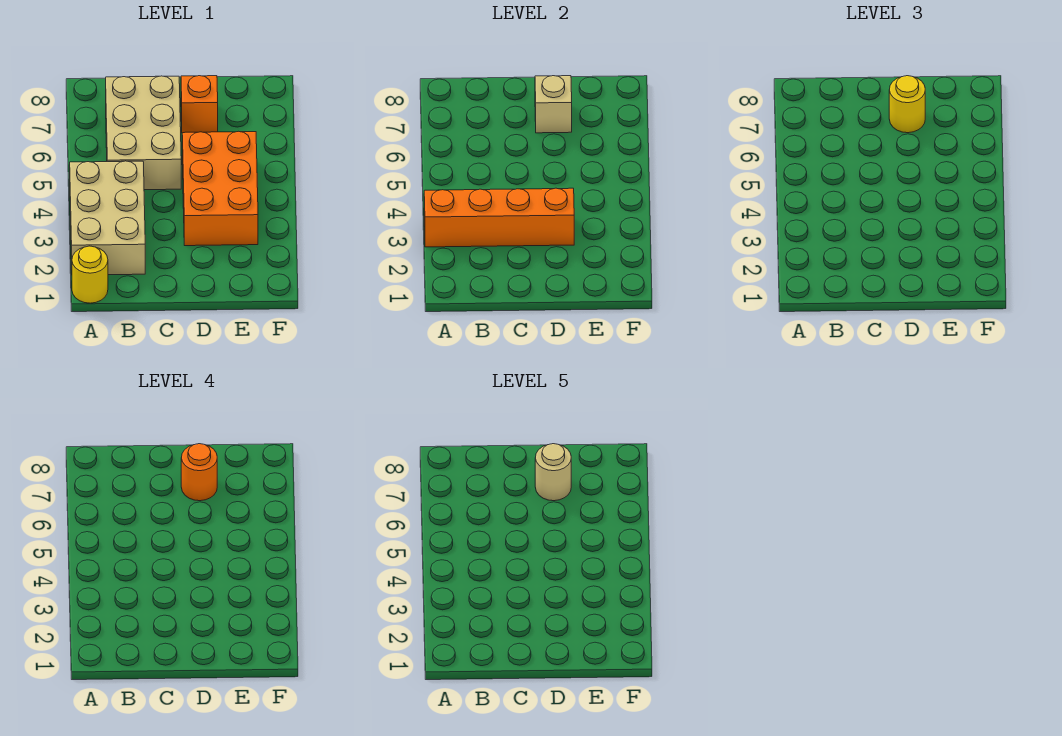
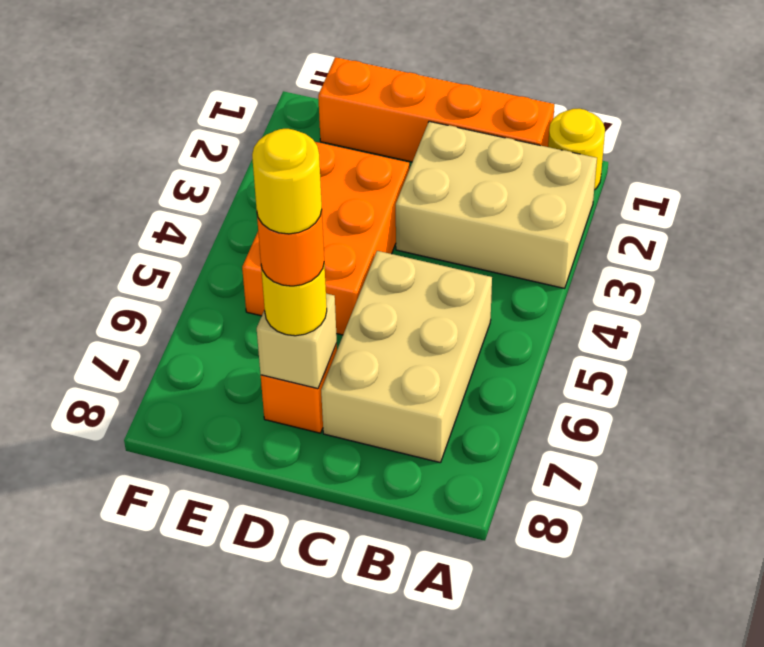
tan 2x3 brick [70,161,145,275] -> tan 2x3 brick turned to [396,121,597,288]
orange 1x4 brick [424,188,574,247] -> orange 1x4 brick moved to [318,57,554,162]
tan 1x1 round brick [535,444,571,501] -> yellow 1x1 round brick [252,129,322,234]

